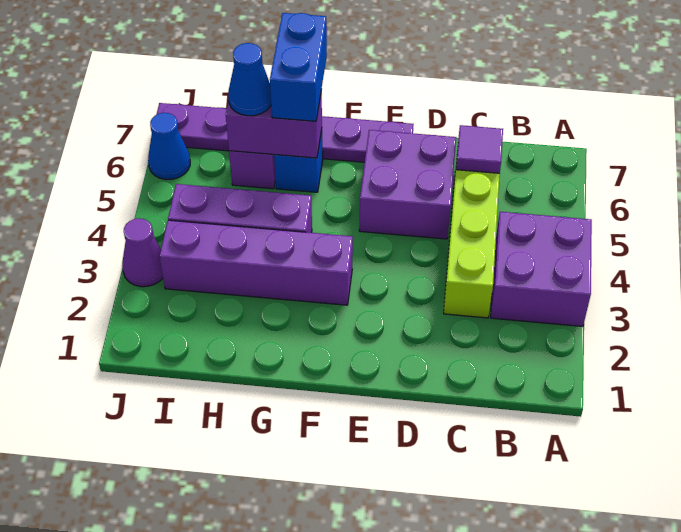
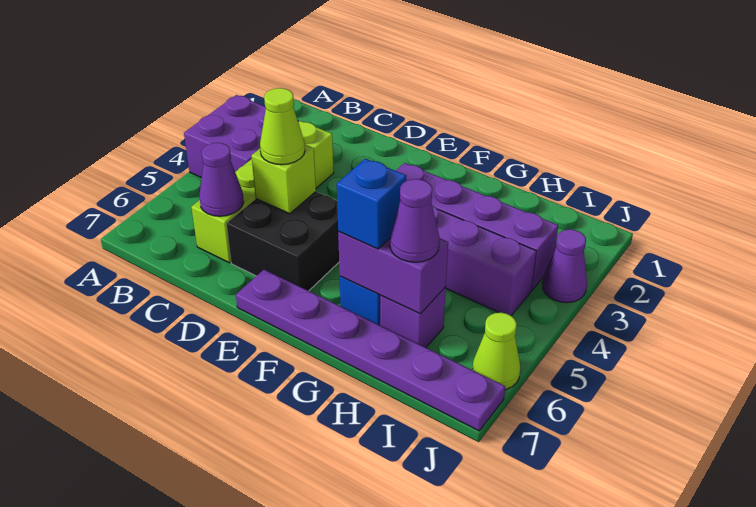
purple 1x1 tile [456,125,503,173] -> purple 1x1 cone [199,143,244,216]
purple 2x2 brick [359,130,456,239] -> black 2x2 brick [226,192,339,291]
none -> lime 1x1 brick [252,145,316,214]
none -> lime 1x1 cone [260,88,305,165]
blue 1x2 brick [270,13,327,121] -> blue 1x1 brick [337,159,406,249]
blue 1x1 cone [228,43,271,116] -> purple 1x1 cone [390,179,439,262]
blue 1x1 cone [148,113,190,180] -> lime 1x1 cone [472,313,520,390]

